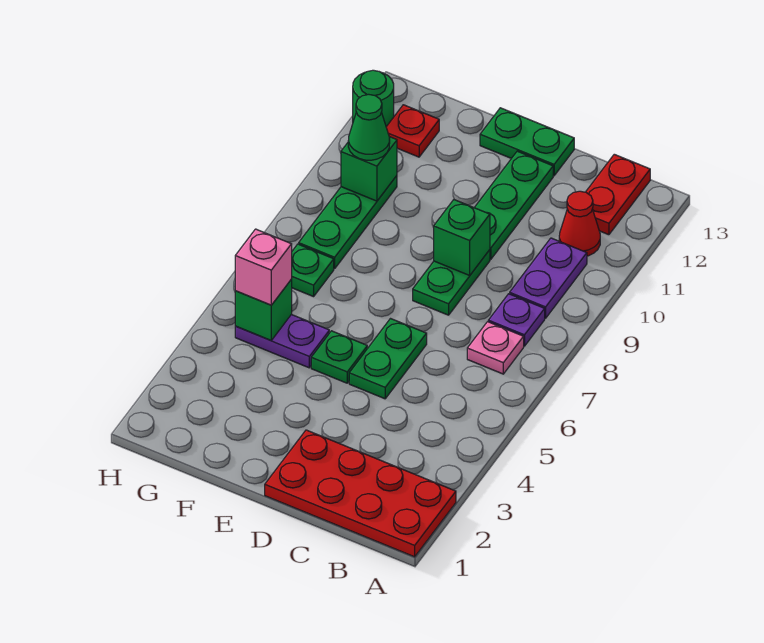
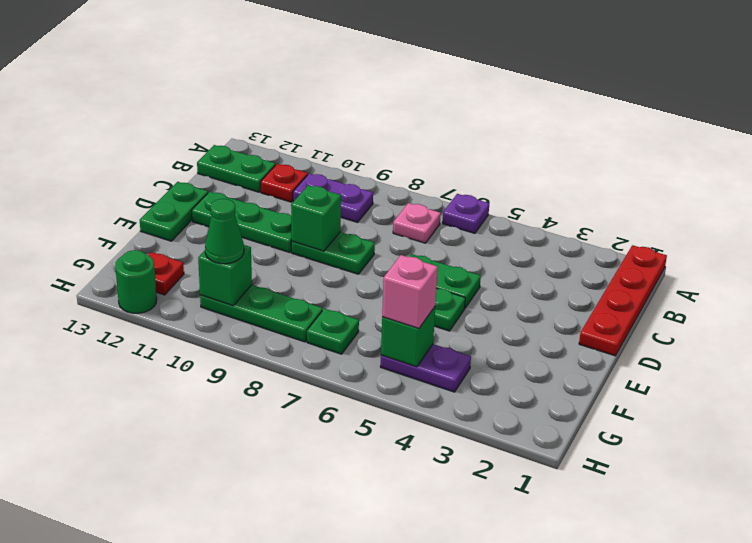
red 2x4 plate [265,430,456,557] -> red 1x4 plate [579,245,667,356]
purple 1x1 plate [488,294,545,346] -> purple 1x1 plate moved to [442,194,489,233]
red 1x1 cone [559,191,600,256] -> red 1x1 plate [261,164,308,202]
red 1x2 plate [586,154,650,235] -> green 1x2 plate [197,145,276,192]
purple 1x2 plate [235,314,329,368] -> purple 1x2 plate turned to [380,344,471,392]

